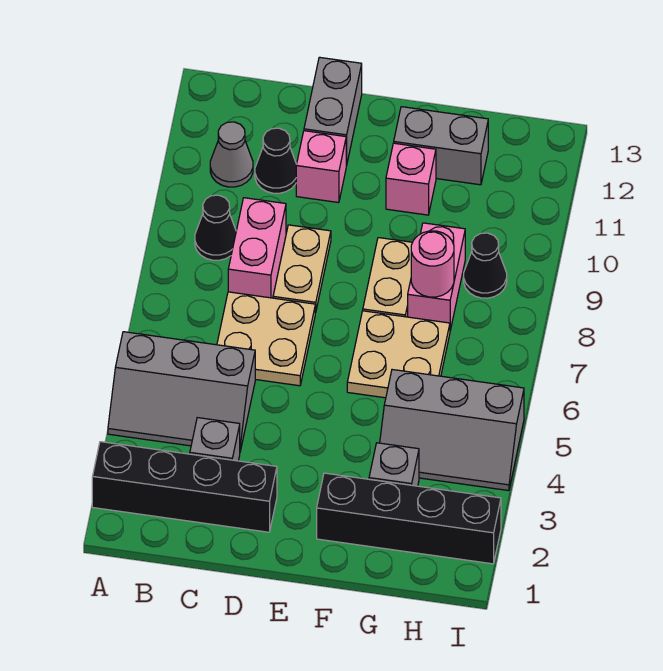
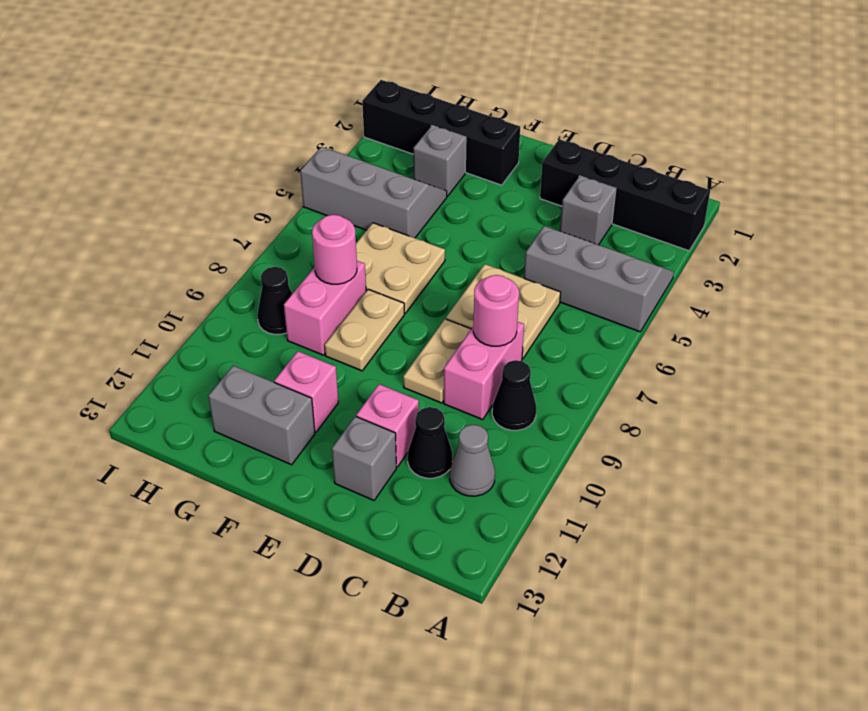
none -> pink 1x1 round brick [473,275,519,346]
grey 1x2 brick [304,57,362,166] -> grey 1x1 brick [332,416,396,500]

